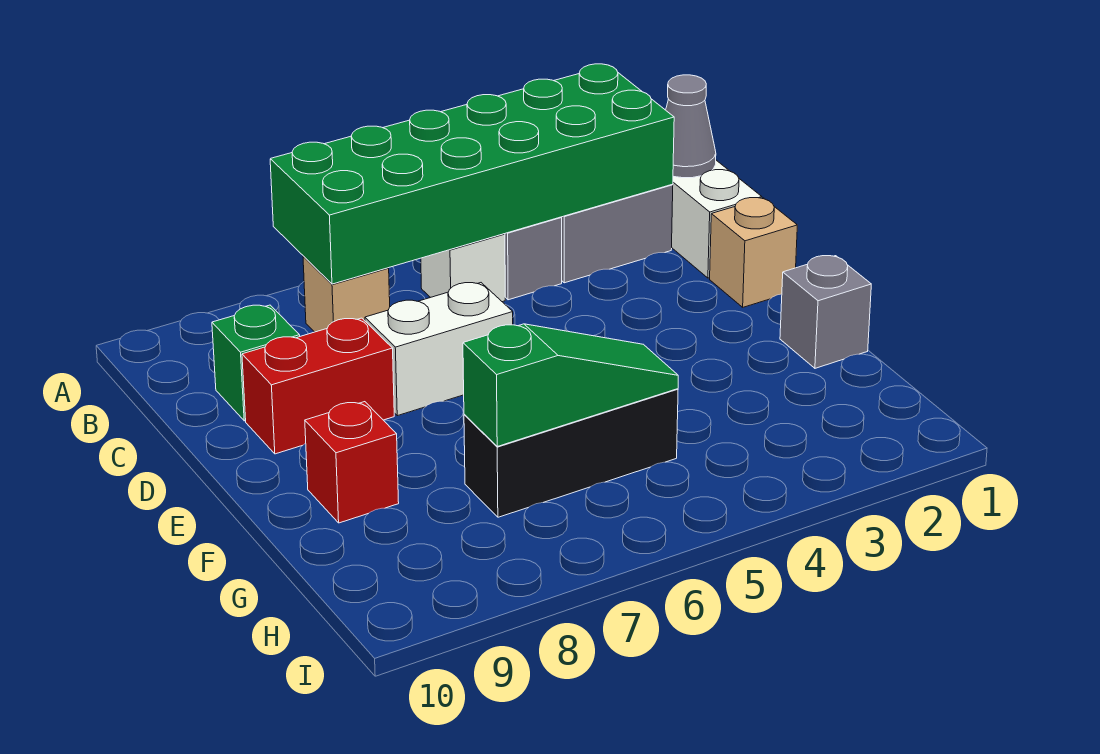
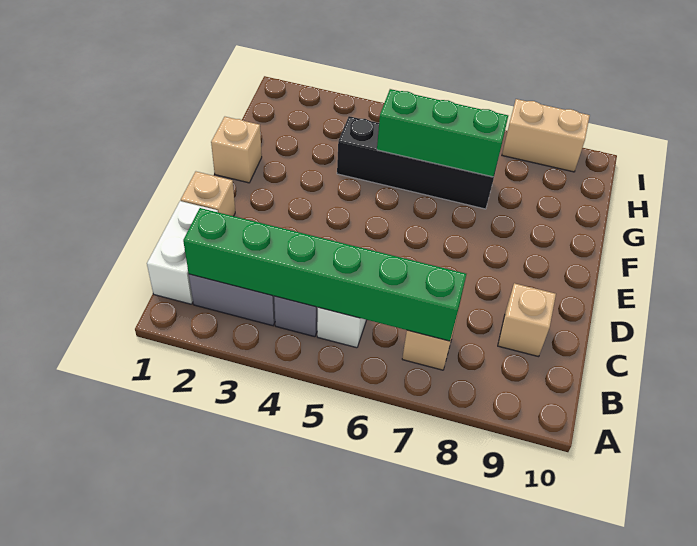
green 2x6 brick [270,64,674,284] -> green 1x6 brick [183,208,466,341]
grey 1x1 cone [666,75,716,178] -> none
green 1x1 brick [212,305,300,421] -> tan 1x1 brick [498,283,556,357]
white 1x2 brick [365,283,513,416] -> none
red 1x2 brick [242,318,394,454] -> none
grey 1x1 brick [780,256,871,368] -> tan 1x1 brick [211,117,262,183]
red 1x1 brick [305,402,399,523] -> none
black 1x3 brick [464,389,678,517] -> black 1x4 brick [337,116,498,209]
green 1x3 slope [463,324,678,446] -> green 1x3 brick [377,89,508,177]
none -> tan 1x2 brick [502,99,590,172]

